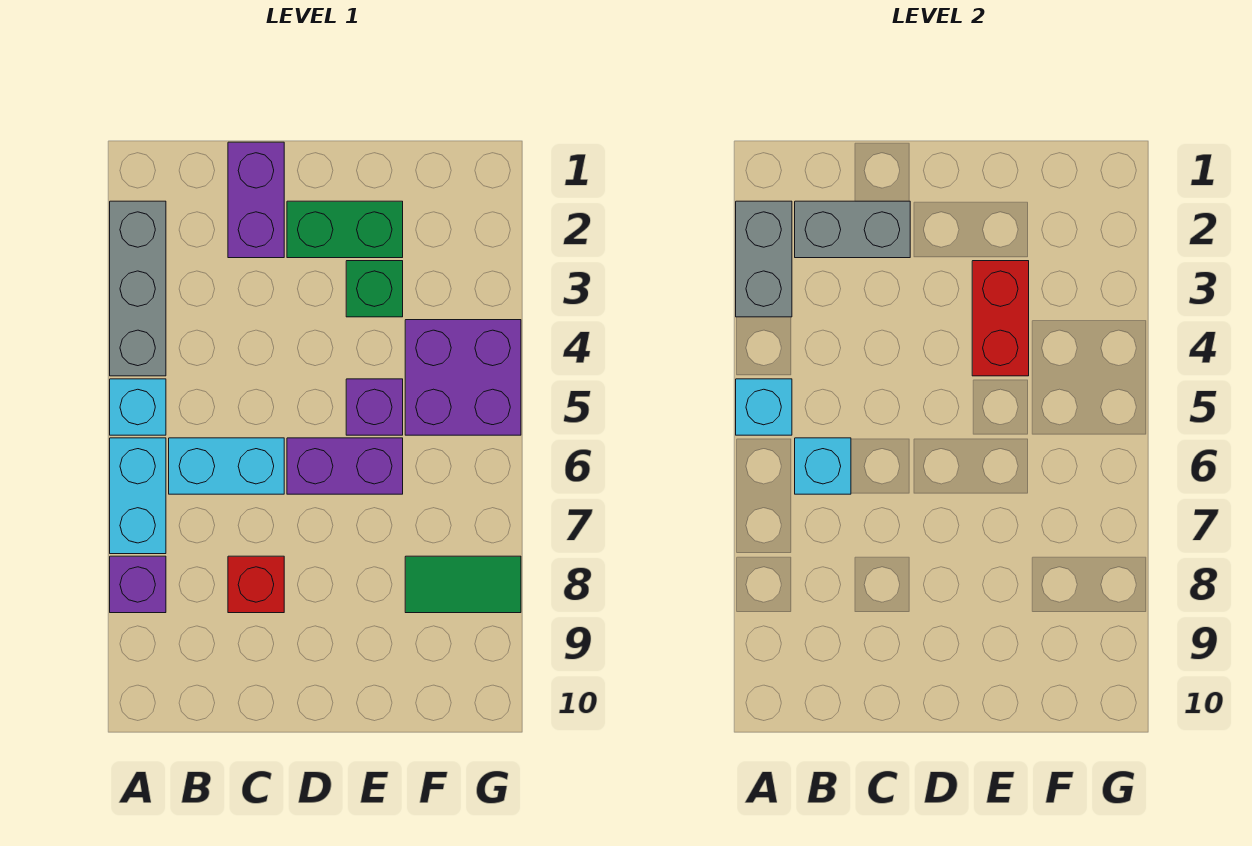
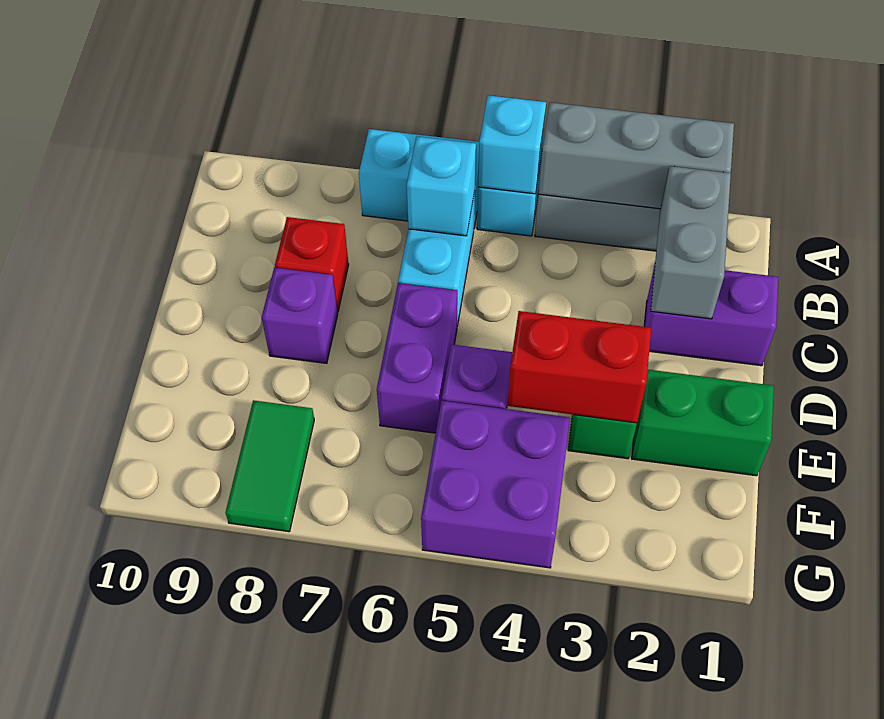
grey 1x2 brick [736,201,792,317] -> grey 1x3 brick [538,102,734,209]
purple 1x1 brick [110,556,166,613] -> purple 1x1 brick moved to [262,267,338,363]
green 1x2 brick [287,201,403,258] -> green 1x2 brick turned to [632,370,774,476]

